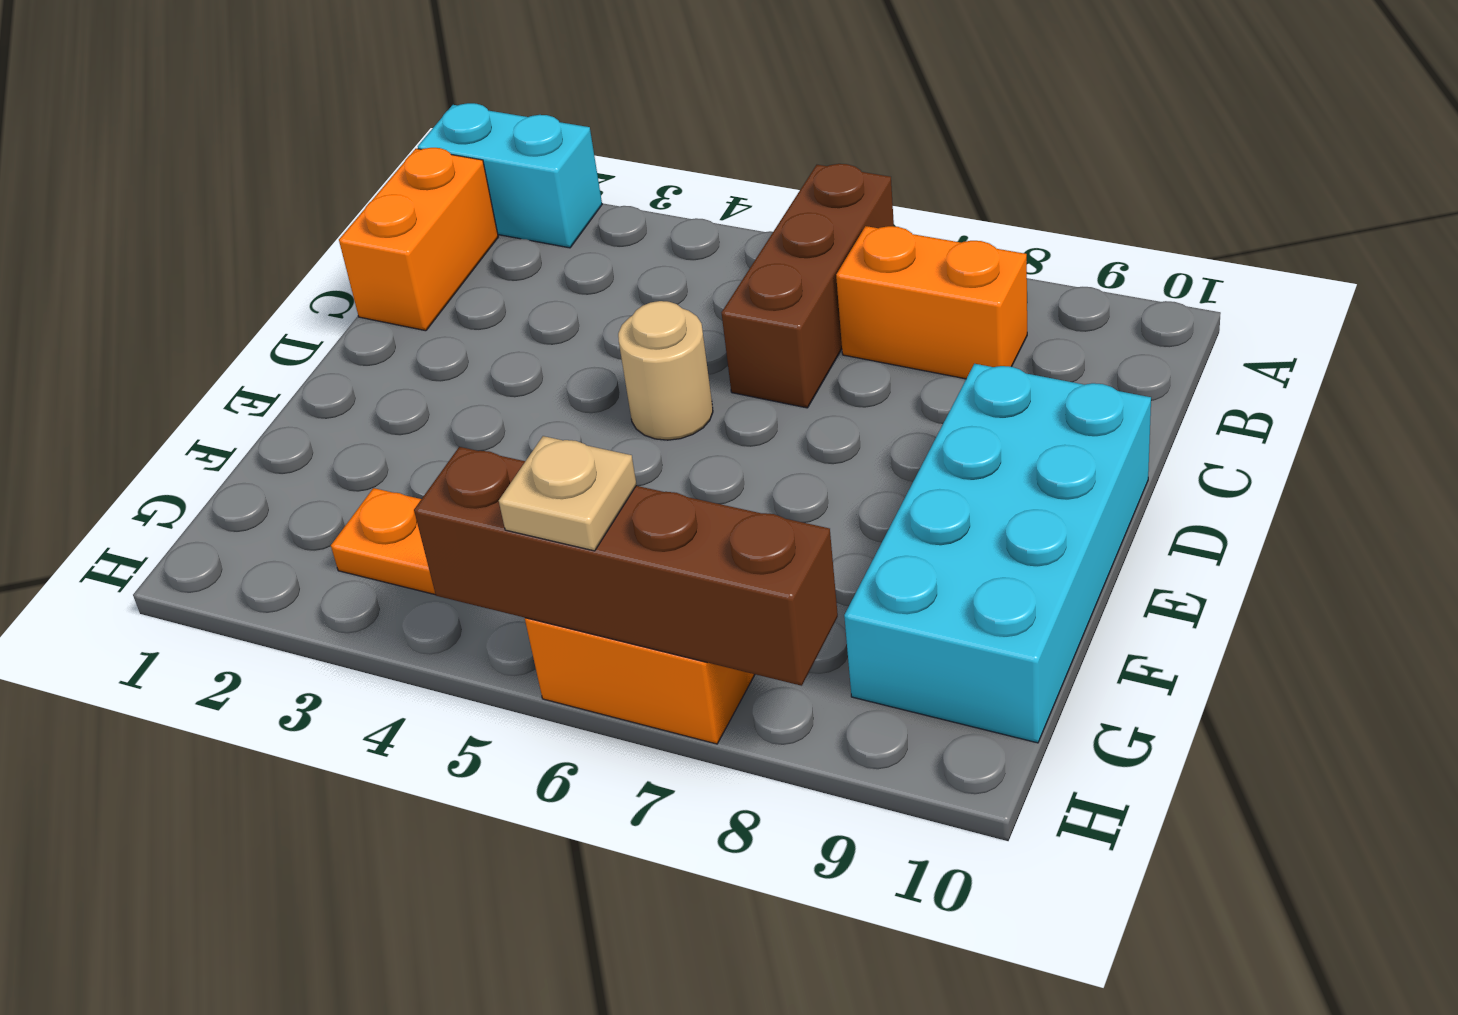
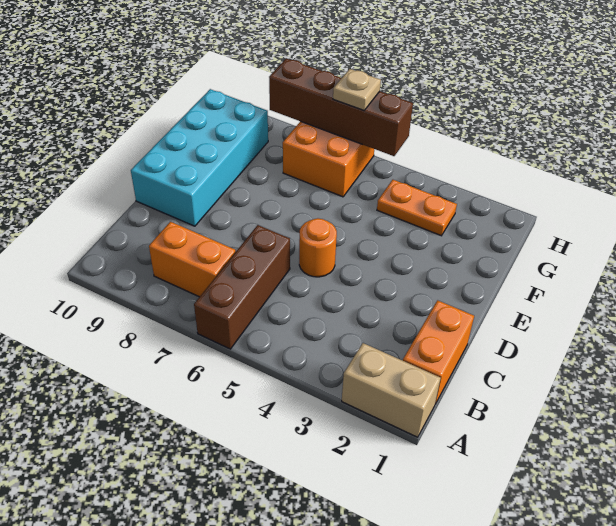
cyan 1x2 brick [418,103,602,248] -> tan 1x2 brick [342,343,441,437]
tan 1x1 round brick [618,301,713,440] -> orange 1x1 round brick [299,218,337,277]

